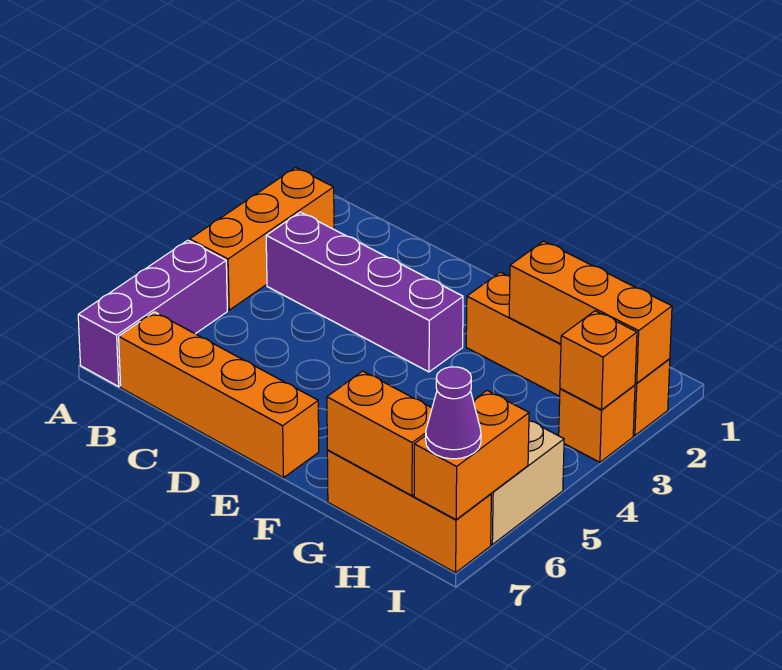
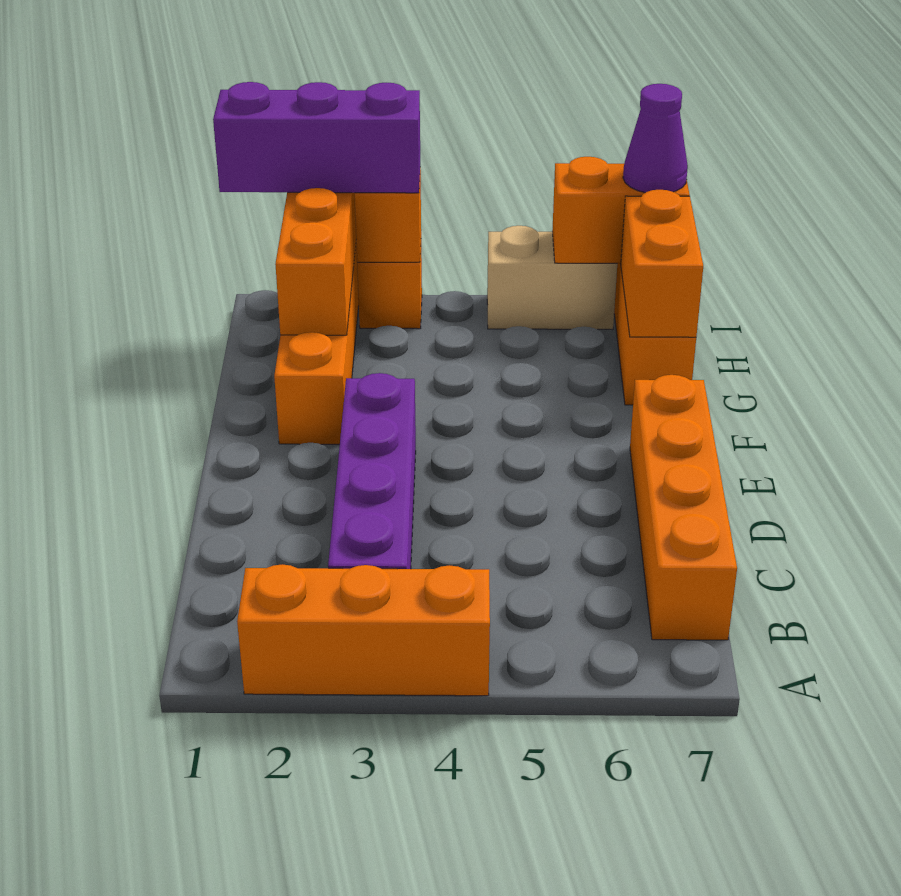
purple 1x3 brick [78,240,227,387] -> purple 1x3 brick moved to [213,82,420,193]

